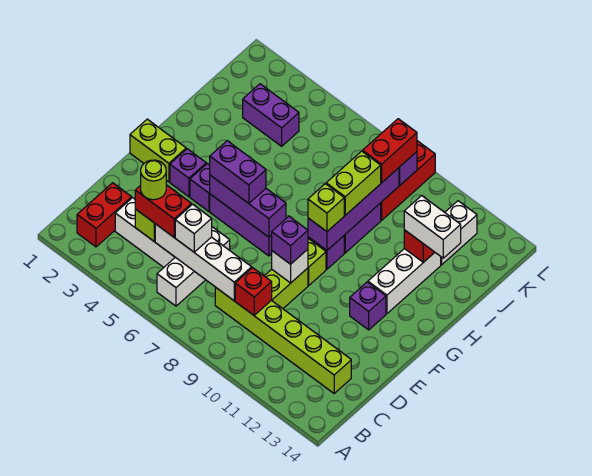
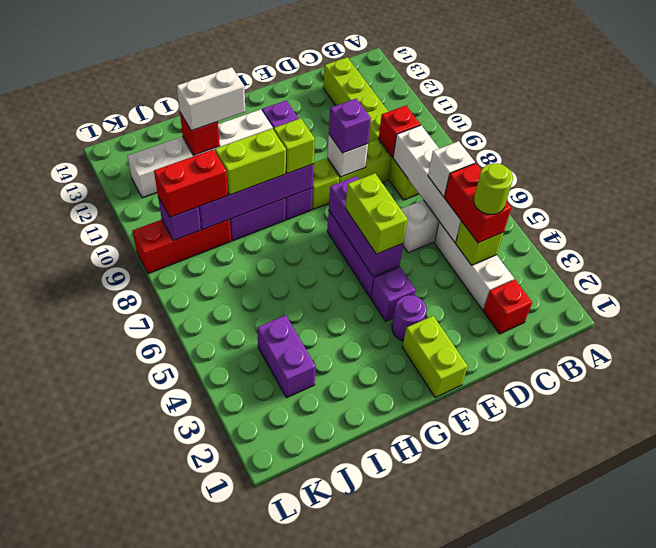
red 1x2 brick [77,183,132,247] -> red 1x1 brick [483,280,532,334]
purple 1x1 brick [170,149,206,197] -> purple 1x1 round brick [392,295,427,341]
purple 1x2 brick [210,141,266,203] -> lime 1x2 brick [345,173,408,254]
white 1x2 brick [404,196,461,258] -> white 1x2 brick turned to [177,67,246,131]

